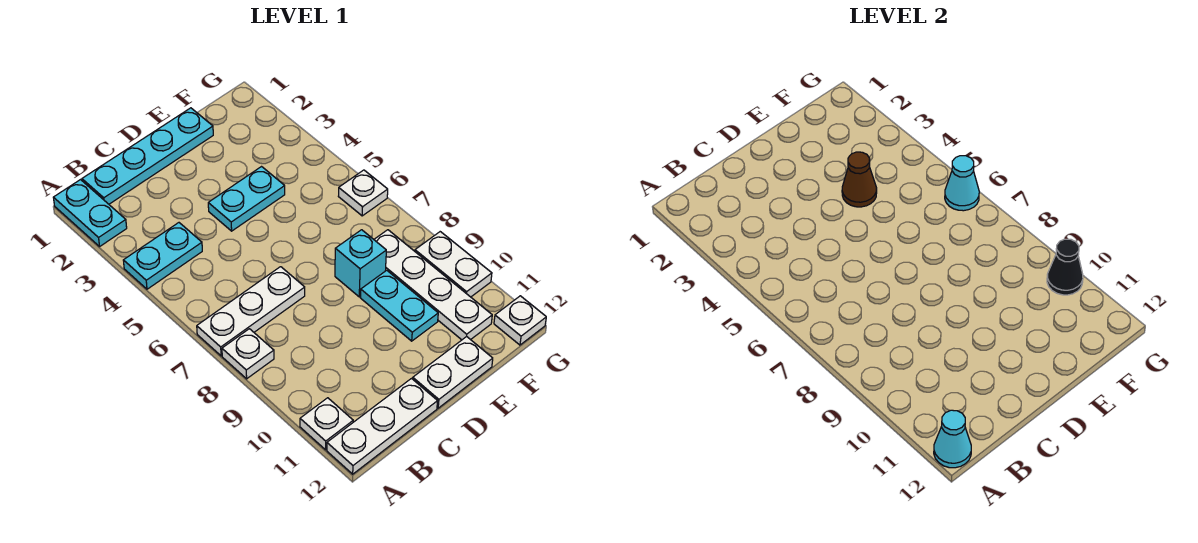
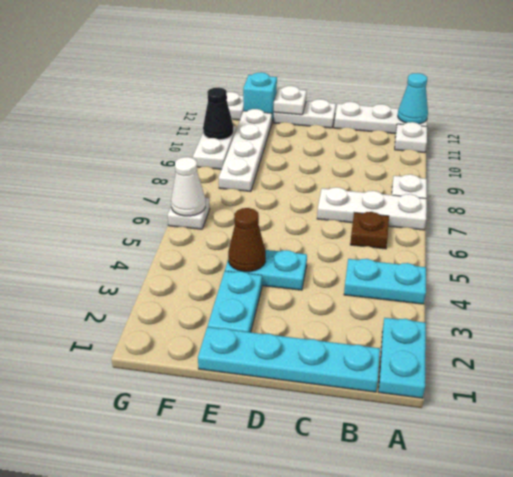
none -> brown 1x1 plate [350,212,389,249]
cyan 1x1 brick [335,230,386,297] -> cyan 1x1 brick moved to [243,72,277,121]
cyan 1x2 plate [361,270,438,341] -> cyan 1x2 plate moved to [208,271,262,332]
none -> white 1x1 plate [274,86,306,115]
cyan 1x1 cone [945,156,979,211] -> white 1x1 cone [171,157,206,216]

